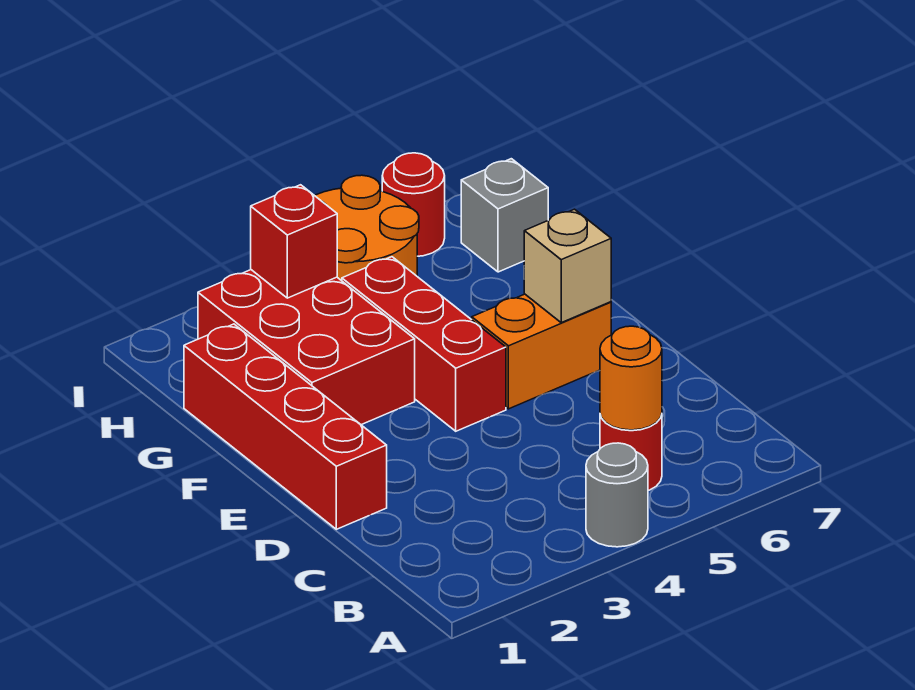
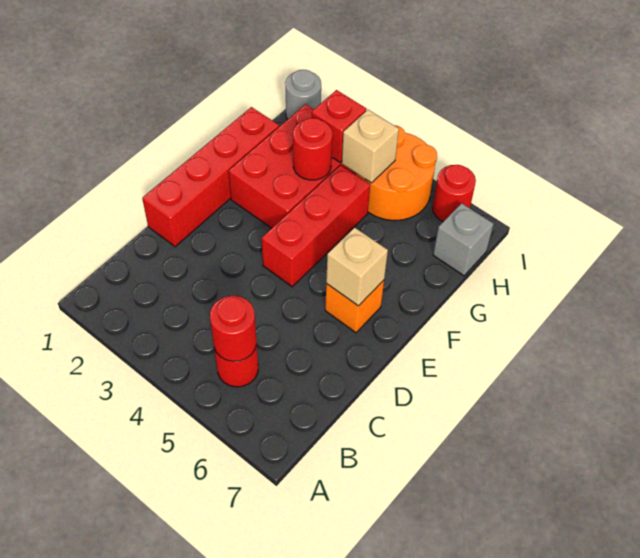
grey 1x1 round brick [586,443,648,547] -> grey 1x1 round brick moved to [285,70,321,119]
orange 1x1 round brick [600,326,662,430] -> red 1x1 round brick [210,296,257,361]
orange 1x2 brick [472,294,611,409] -> orange 1x1 brick [325,280,384,333]
none -> red 1x1 round brick [293,118,332,180]
none -> tan 1x1 brick [342,110,399,183]

